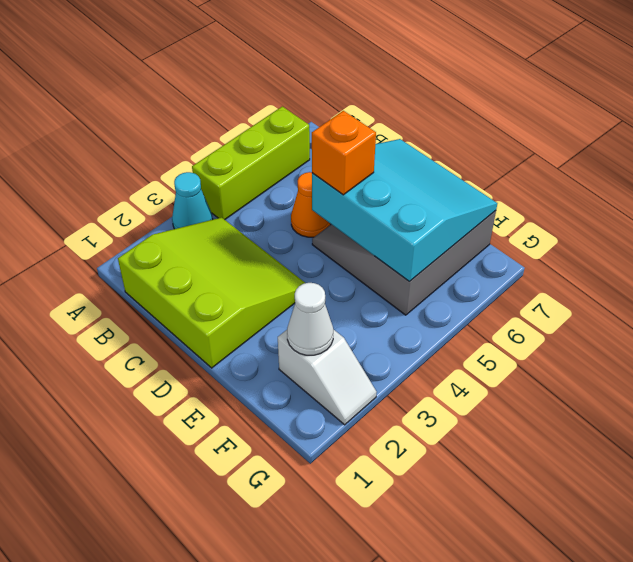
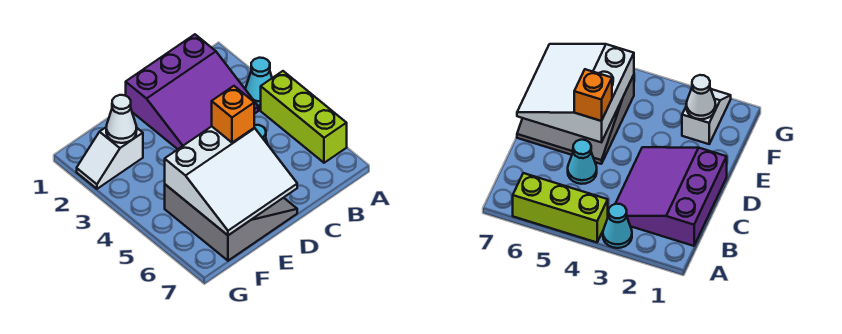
lime 3x3 slope [118,217,305,368] -> purple 3x3 slope [126,34,258,149]
orange 1x1 cone [291,172,331,237] -> cyan 1x1 cone [568,140,597,184]
cyan 3x3 slope [312,139,497,281] -> white 3x3 slope [165,126,297,235]

